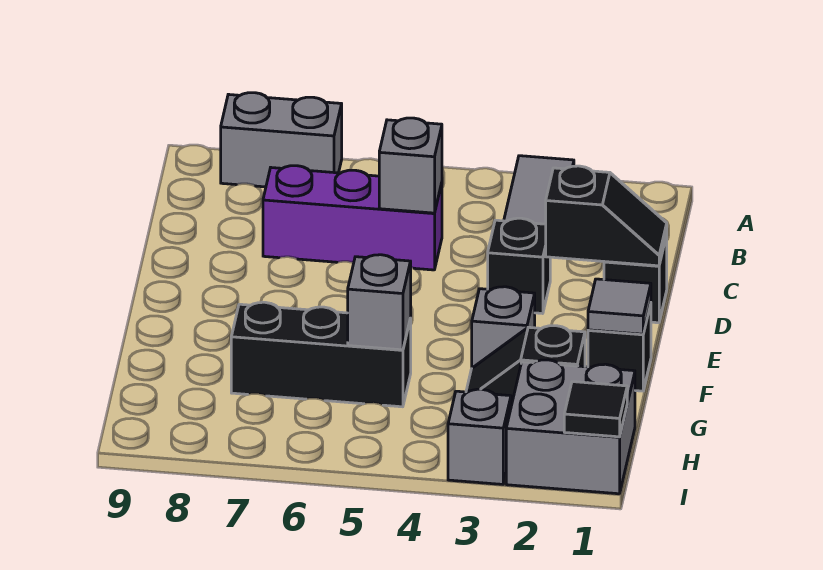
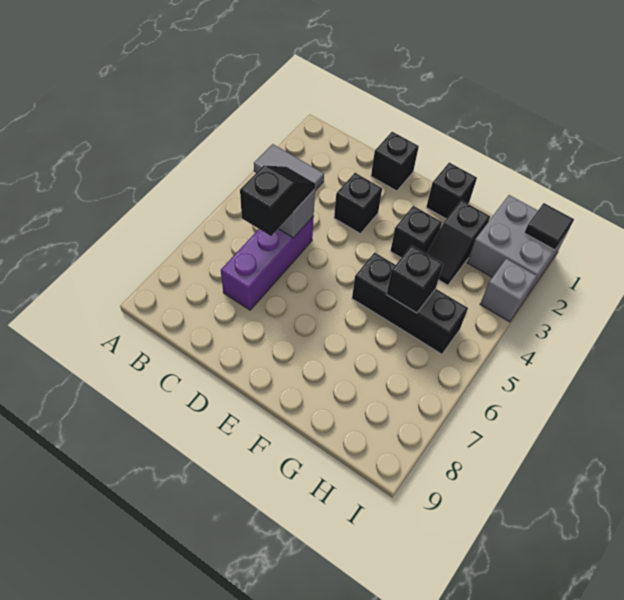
grey 1x2 brick [221,93,342,187] -> none
black 1x2 slope [546,166,667,266] -> black 1x2 slope moved to [240,165,315,236]
grey 1x1 tile [588,279,651,334] -> none
grey 1x1 brick [472,287,535,368] -> black 1x1 brick [391,206,442,258]
black 1x3 brick [231,302,411,407] -> black 1x3 brick turned to [352,253,468,354]
grey 1x1 brick [348,255,411,350] -> black 1x1 brick [386,245,443,313]

